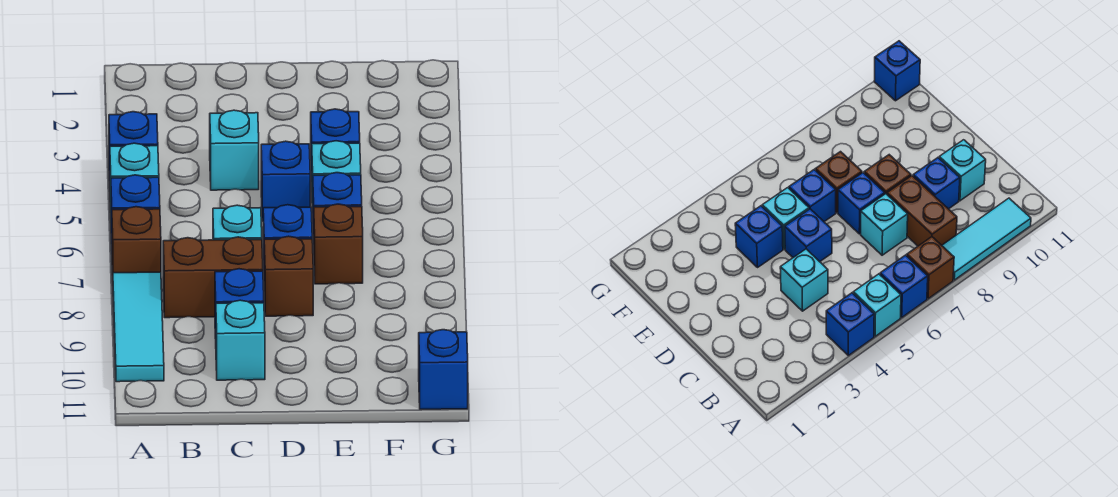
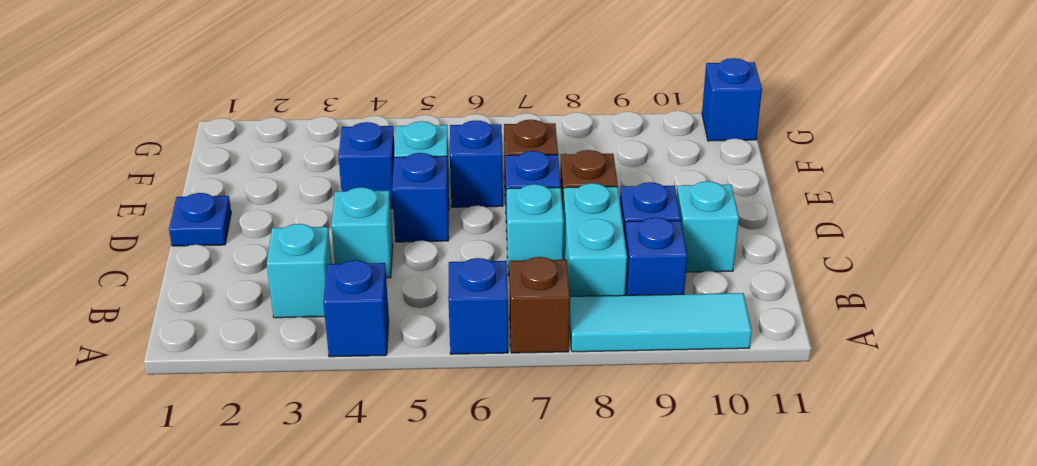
cyan 1x1 brick [110,143,159,213] -> cyan 1x1 brick moved to [267,224,332,318]
brown 1x2 brick [163,237,263,318] -> cyan 1x2 brick [563,183,627,296]
none -> blue 1x1 brick [625,217,687,295]
none -> blue 1x1 plate [169,193,231,246]

